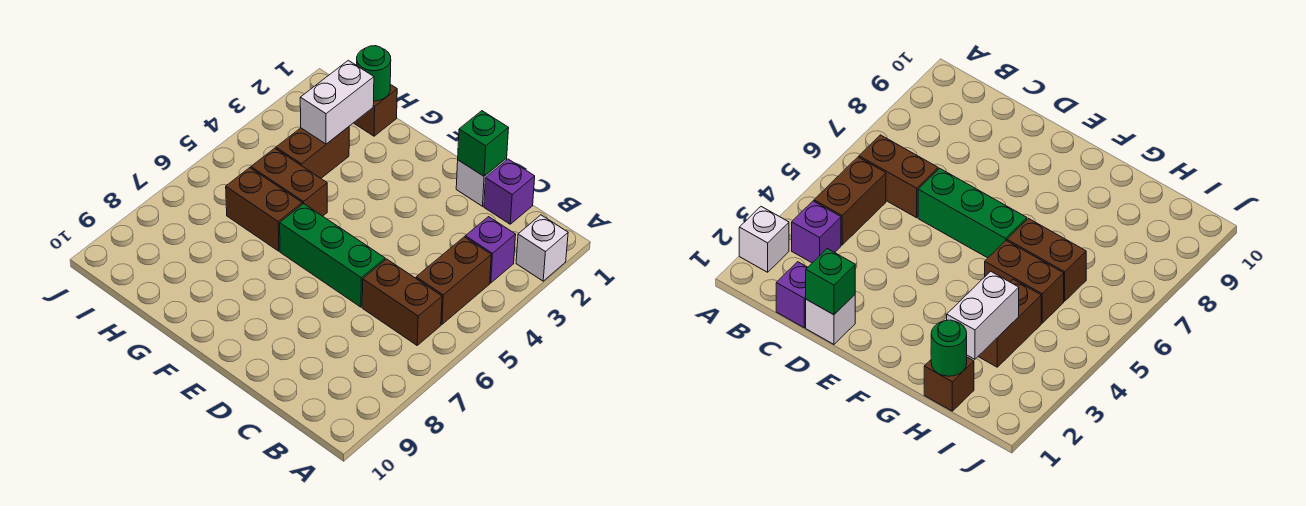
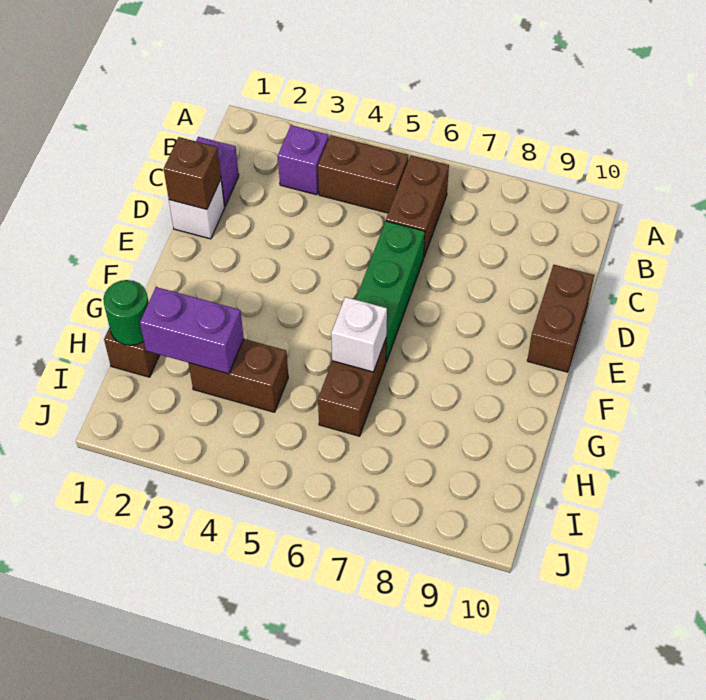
white 1x1 brick [516,215,568,281] -> white 1x1 brick moved to [331,297,387,372]
green 1x1 brick [458,111,509,176] -> brown 1x1 brick [164,137,221,209]
brown 1x2 brick [251,148,327,216] -> brown 1x2 brick moved to [527,265,594,372]
white 1x2 brick [300,60,374,144] -> purple 1x2 brick [140,287,244,374]

